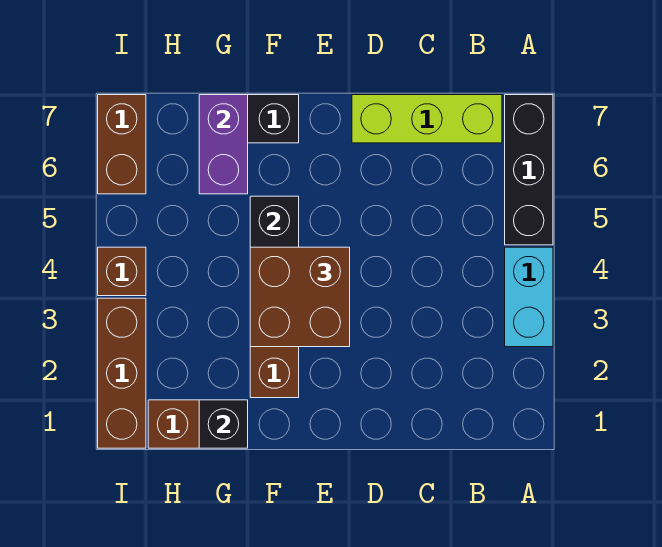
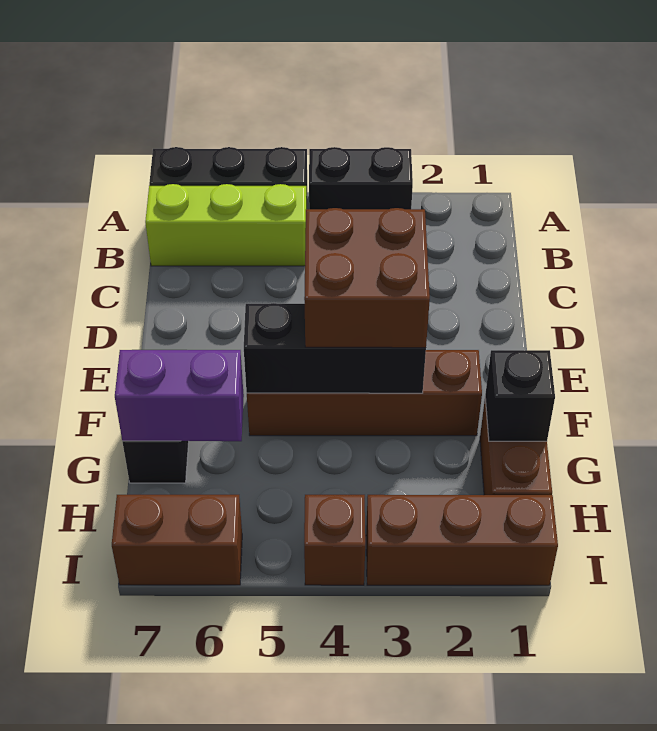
cyan 1x2 brick [505,247,553,347] -> black 1x2 brick [309,147,413,209]
lime 1x3 brick [352,95,502,143] -> lime 1x3 brick turned to [145,184,307,266]

